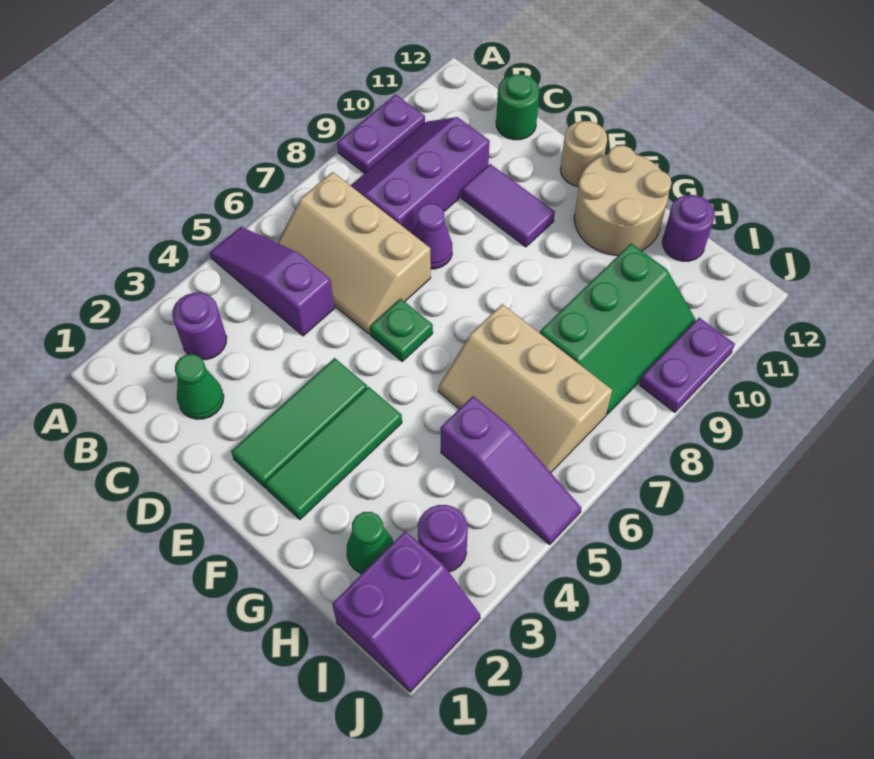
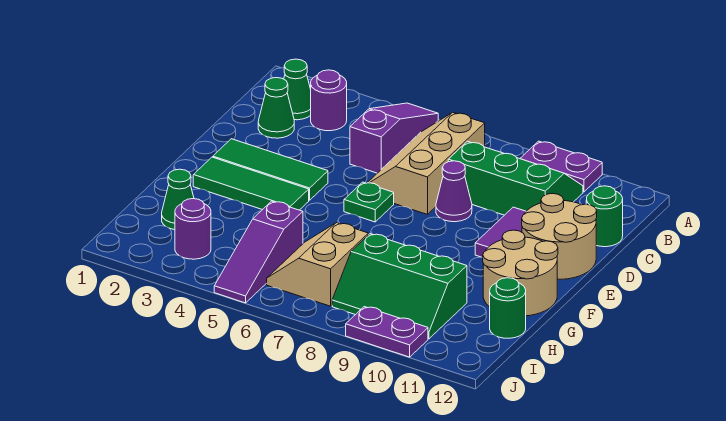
none -> green 1x1 cone [284,59,311,120]
purple 2x3 slope [351,117,490,234] -> green 2x3 slope [448,141,583,215]
tan 1x1 round brick [560,121,607,186] -> tan 2x2 round brick [522,193,597,279]
tan 2x3 slope [438,304,612,472] -> tan 2x2 slope [267,223,368,306]
purple 1x1 round brick [662,195,715,261] -> green 1x1 round brick [490,278,526,338]
purple 2x2 slope [332,531,480,692] -> none

